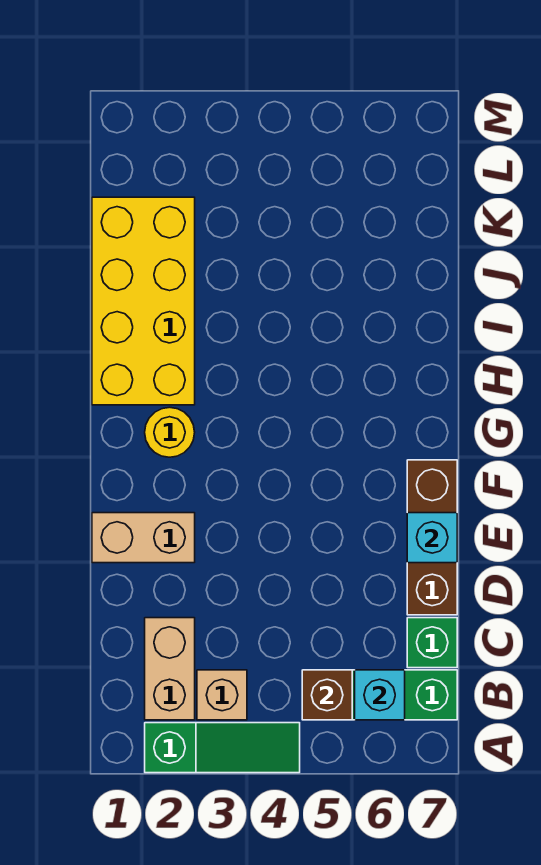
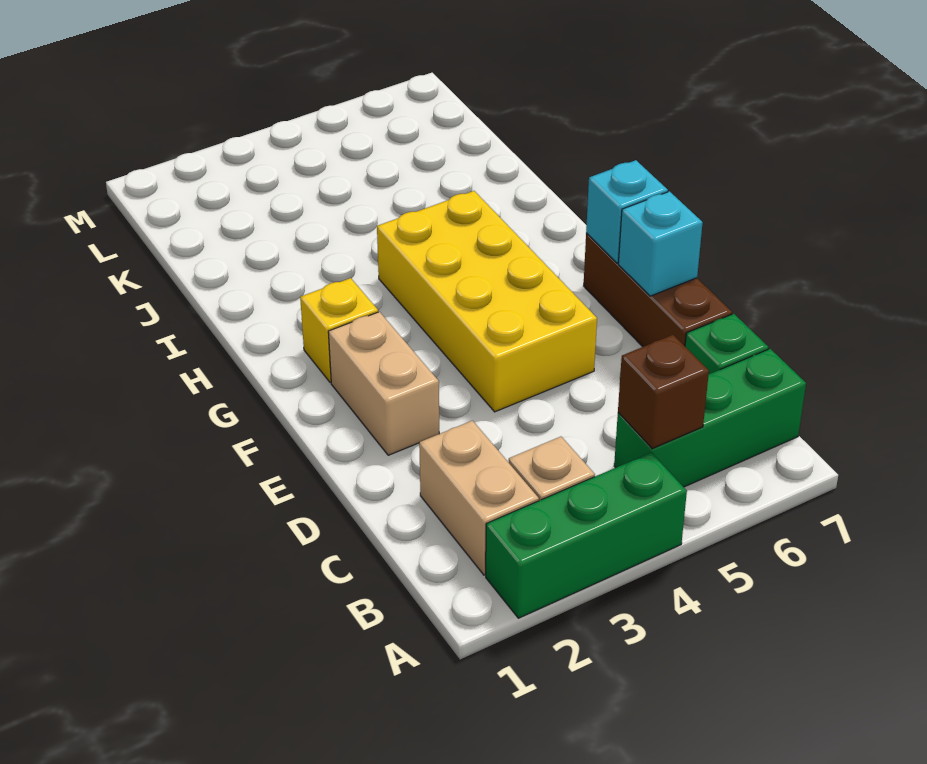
green 1x3 slope [145,723,300,773] -> green 1x3 brick [486,453,687,618]
cyan 1x1 brick [355,670,405,720] -> cyan 1x1 brick moved to [586,160,668,263]
tan 1x2 brick [92,513,195,563] -> tan 1x2 brick turned to [328,312,439,455]
yellow 1x1 round brick [145,407,195,457] -> yellow 1x1 brick [300,278,378,383]
yellow 2x4 brick [92,197,195,405] -> yellow 2x4 brick moved to [377,191,597,412]

